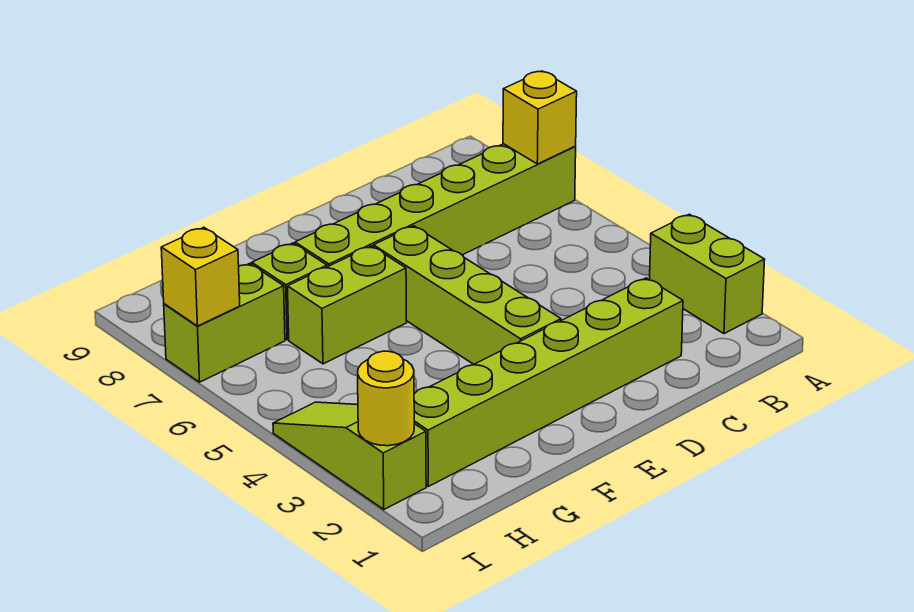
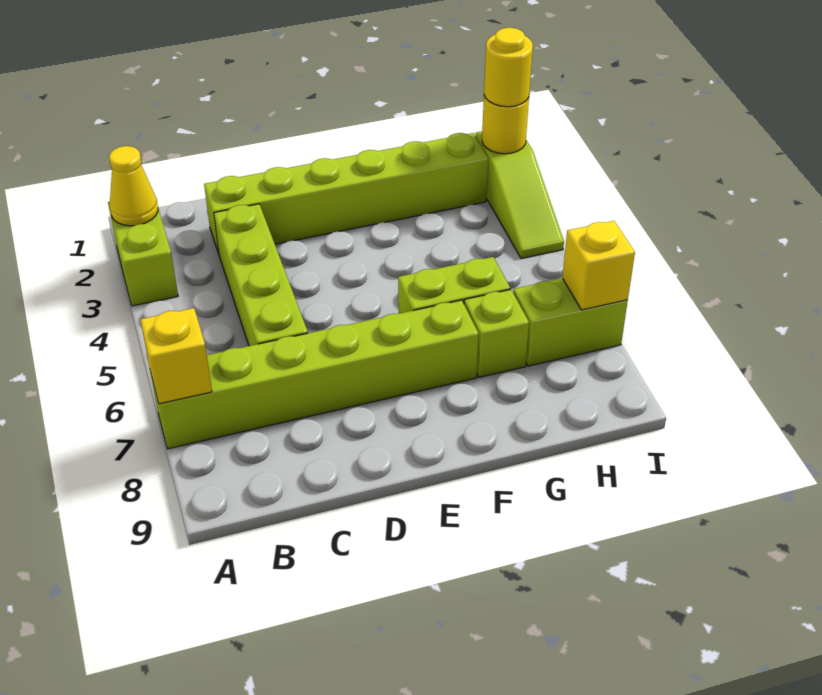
none -> yellow 1x1 cone [109,146,158,226]
lime 1x4 brick [374,226,561,364] -> lime 1x4 brick moved to [214,204,308,346]
none -> yellow 1x1 round brick [484,28,533,107]

